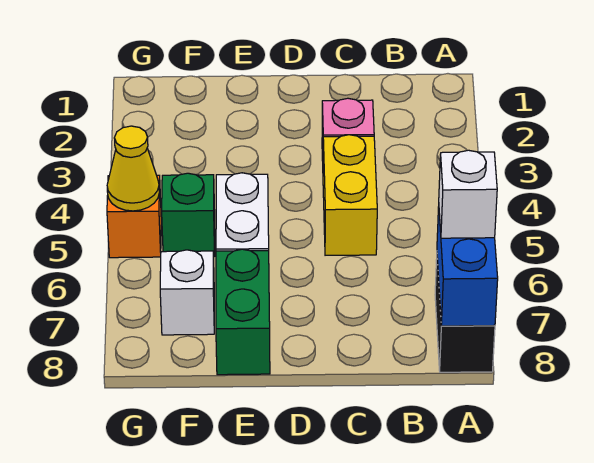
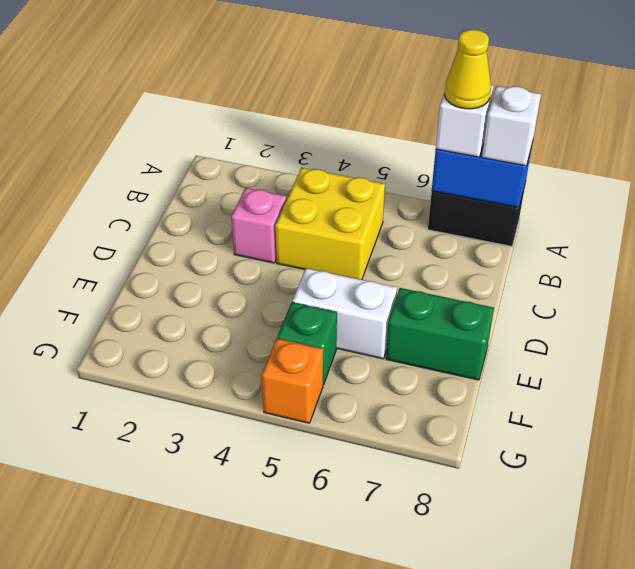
yellow 1x2 brick [323,135,377,255] -> yellow 2x2 brick [275,168,385,280]
white 1x1 brick [160,250,214,335] -> white 1x1 brick moved to [482,86,541,166]
yellow 1x1 cone [107,126,159,211] -> yellow 1x1 cone moved to [444,30,491,109]

